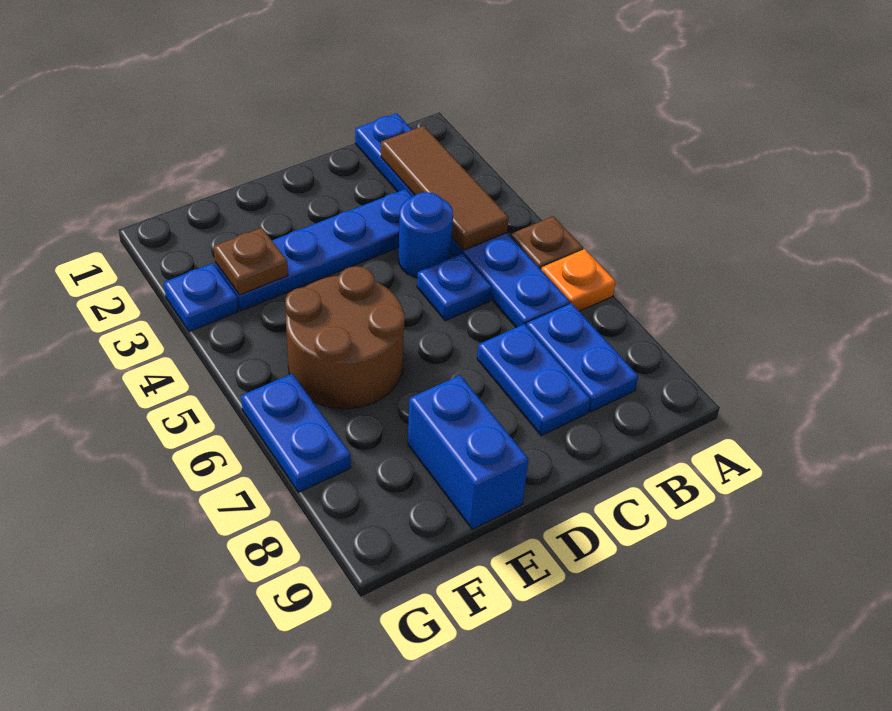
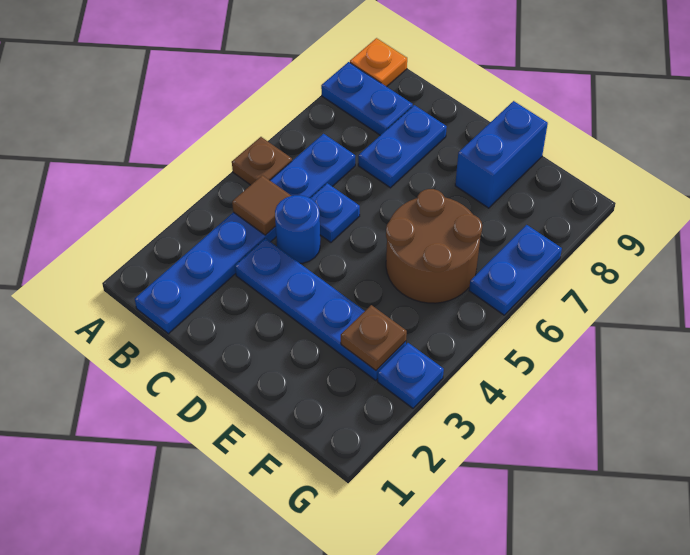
orange 1x1 plate [541,249,616,311] -> orange 1x1 plate moved to [350,38,407,87]
brown 1x3 tile [381,126,509,250] -> brown 1x1 tile [232,175,291,235]
blue 1x2 plate [527,303,638,412] -> blue 1x2 plate turned to [321,62,413,135]

